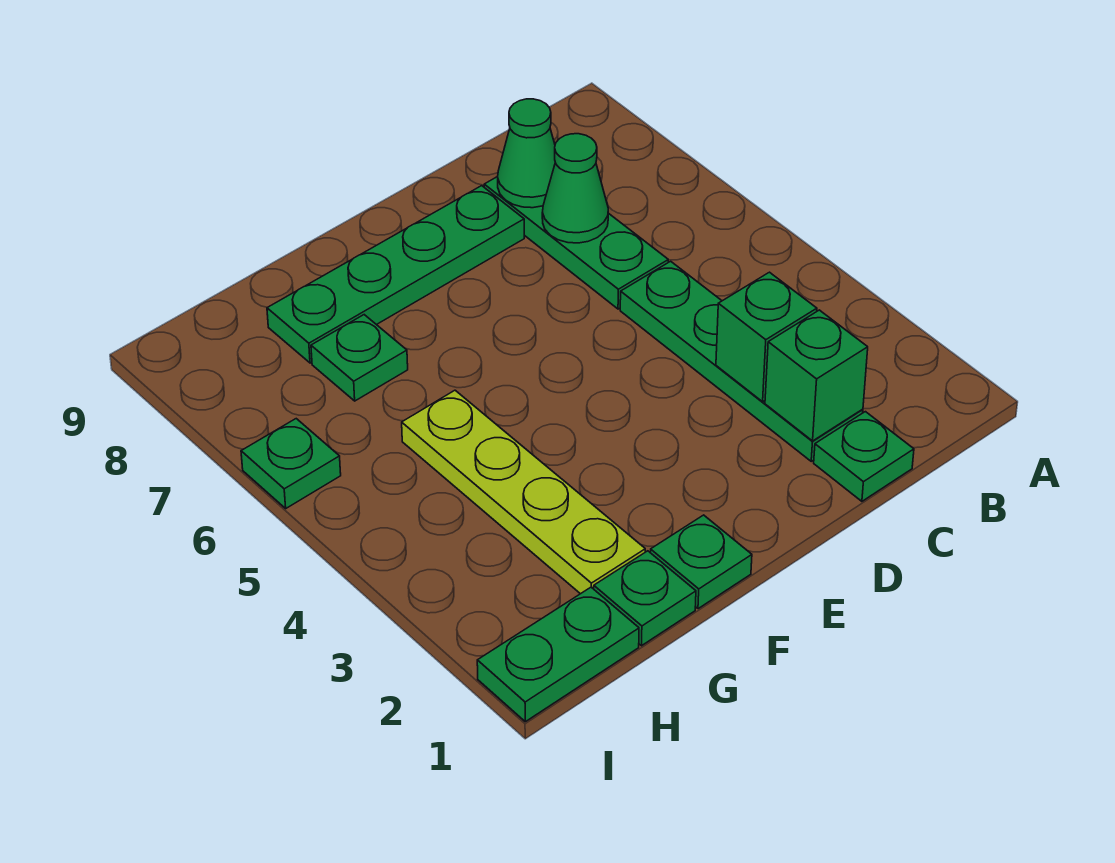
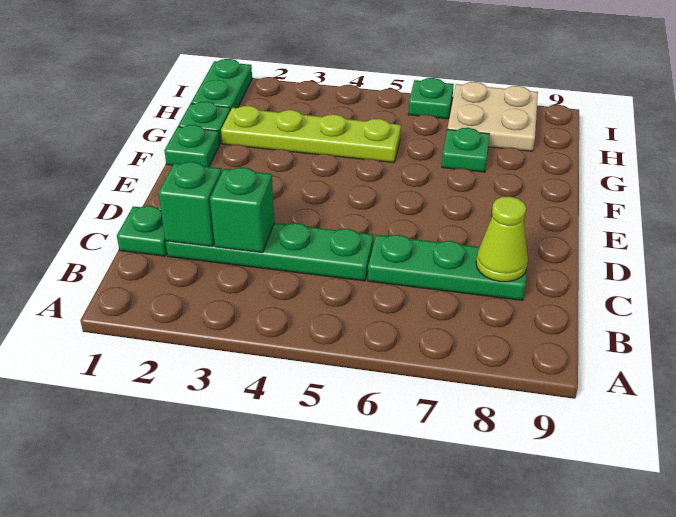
green 1x1 cone [542,134,608,243] -> none
green 1x1 cone [498,99,555,208] -> lime 1x1 cone [476,196,528,282]
green 1x4 plate [267,186,524,363] -> none
none -> tan 2x2 plate [447,82,538,151]

